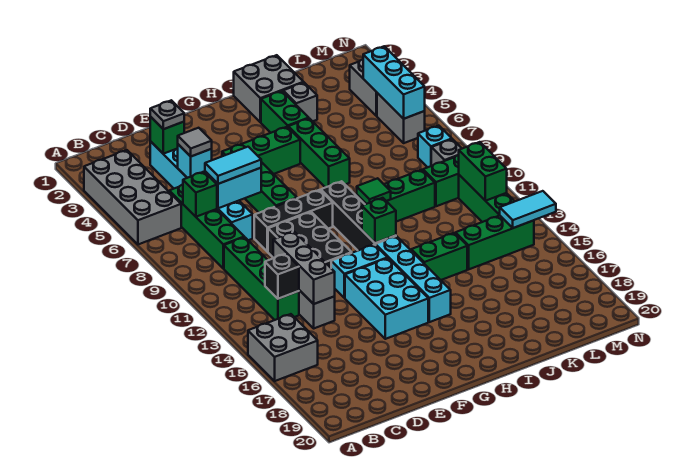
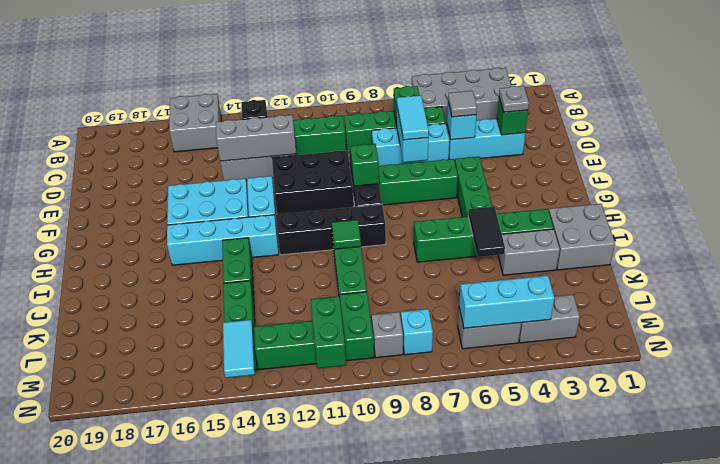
green 1x1 brick [362,198,396,243] -> green 1x1 brick moved to [350,144,379,186]
none -> black 1x2 tile [468,207,505,257]
grey 1x1 brick [283,83,317,121] -> grey 1x2 brick [498,229,560,275]
green 1x2 brick [459,142,507,201] -> green 1x2 brick turned to [311,296,346,368]

